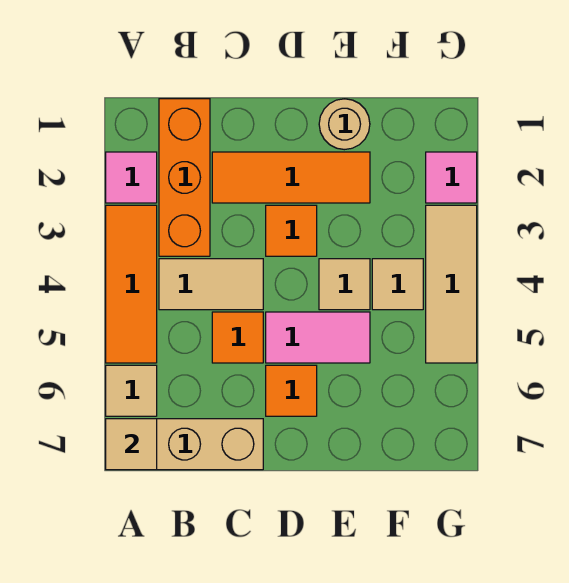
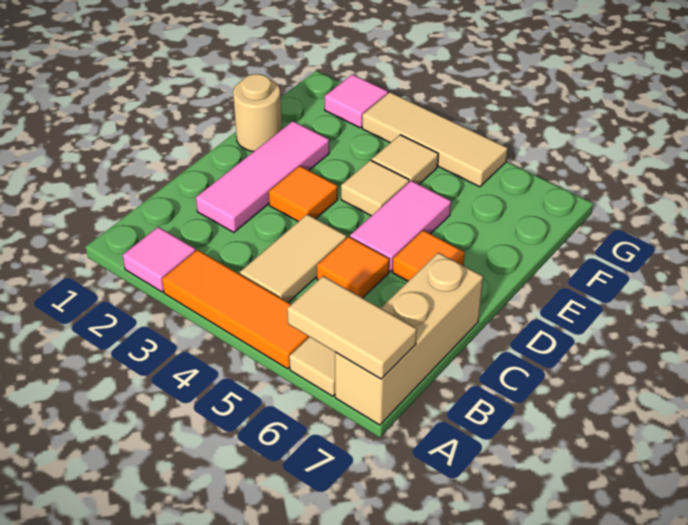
tan 1x1 tile [106,419,157,470] -> tan 1x2 tile [287,276,417,379]
orange 1x3 brick [159,99,210,256] -> none
orange 1x3 tile [212,152,370,203] -> pink 1x3 tile [196,121,329,232]

